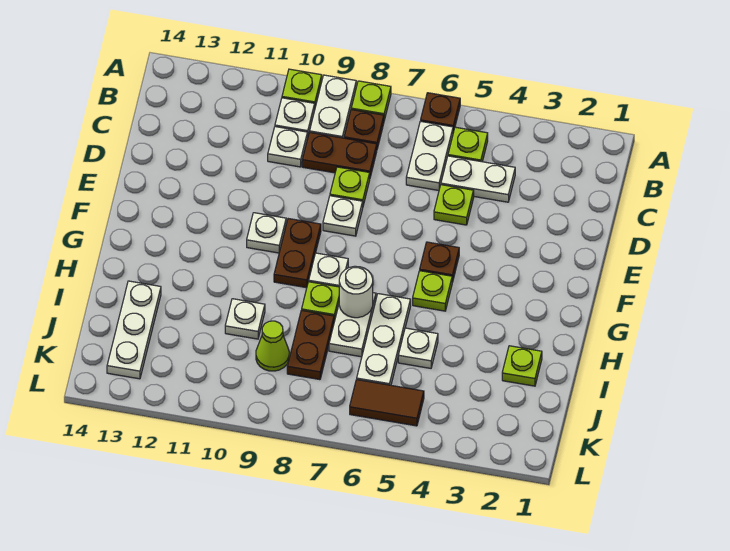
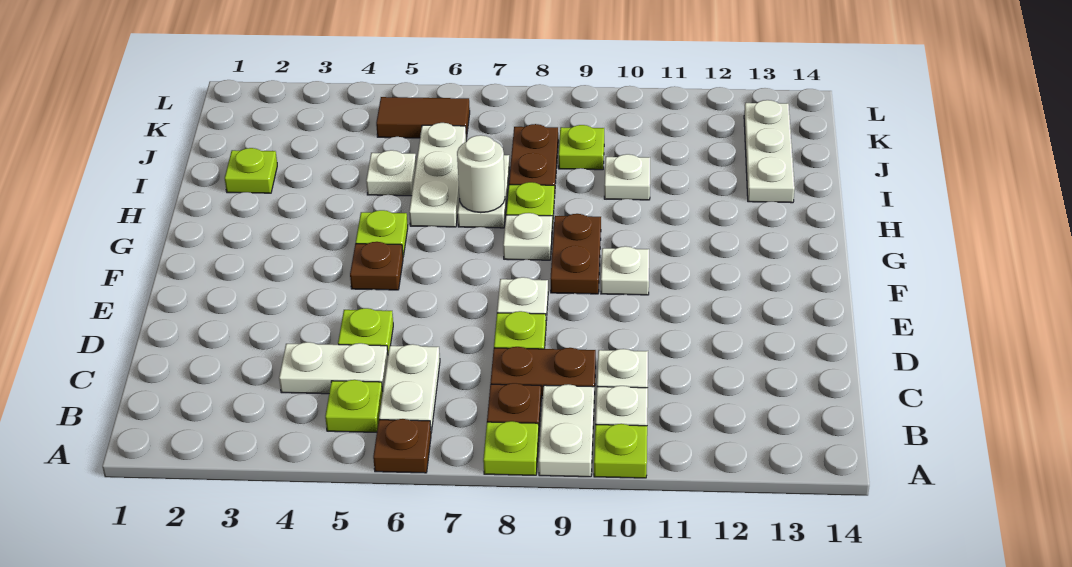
lime 1x1 cone [256,321,289,371] -> lime 1x1 plate [559,125,604,170]

